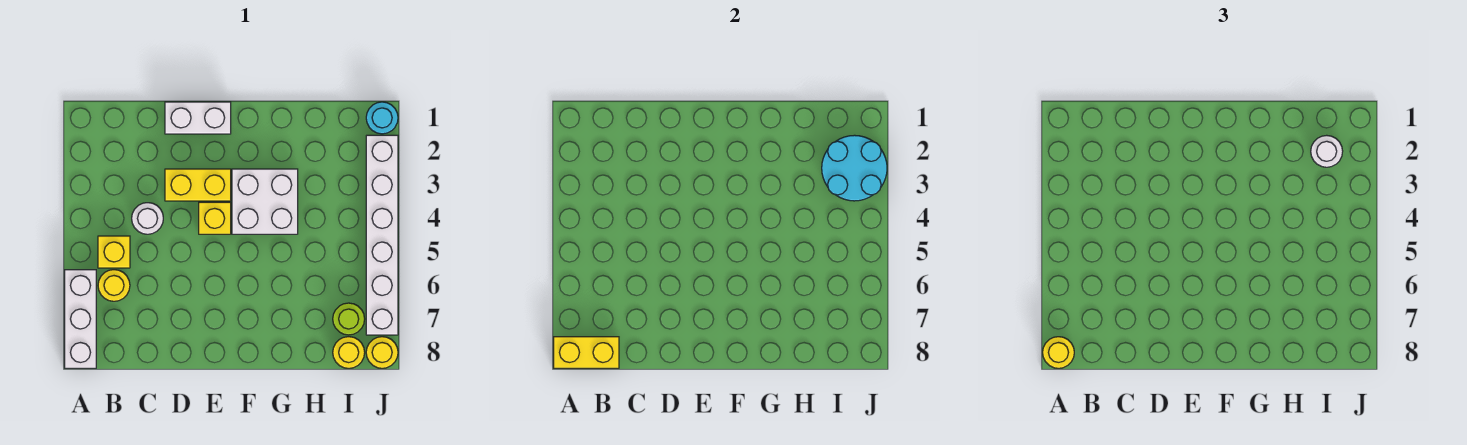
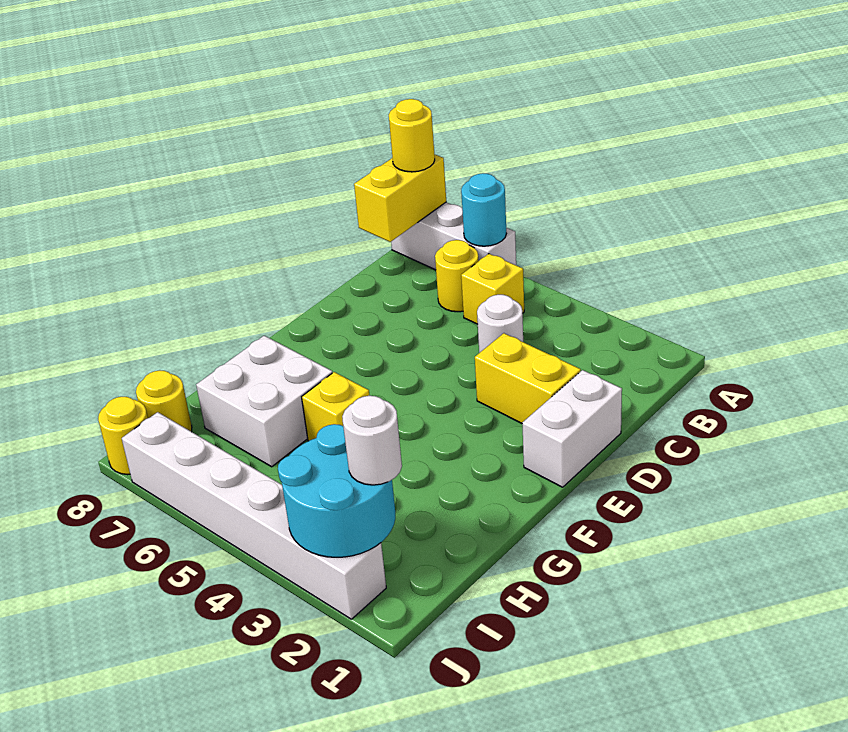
yellow 1x2 brick [165,169,231,201] -> yellow 1x2 brick turned to [475,333,581,423]
yellow 1x1 brick [199,202,231,234] -> yellow 1x1 brick moved to [302,372,369,441]
white 2x2 brick [232,169,298,234] -> white 2x2 brick moved to [196,336,332,467]
lime 1x1 round brick [333,303,365,335] -> none
cyan 1x1 round brick [366,102,398,134] -> cyan 1x1 round brick moved to [461,173,506,246]

